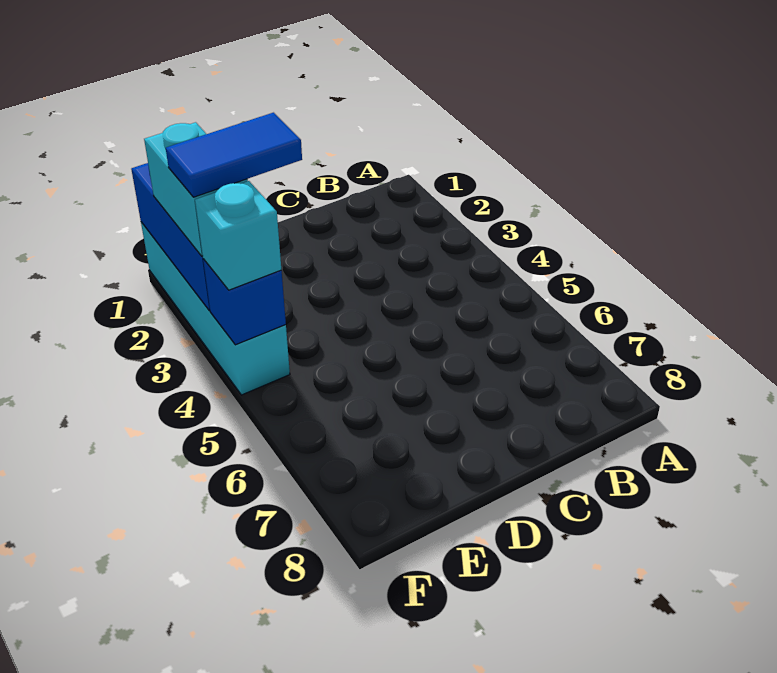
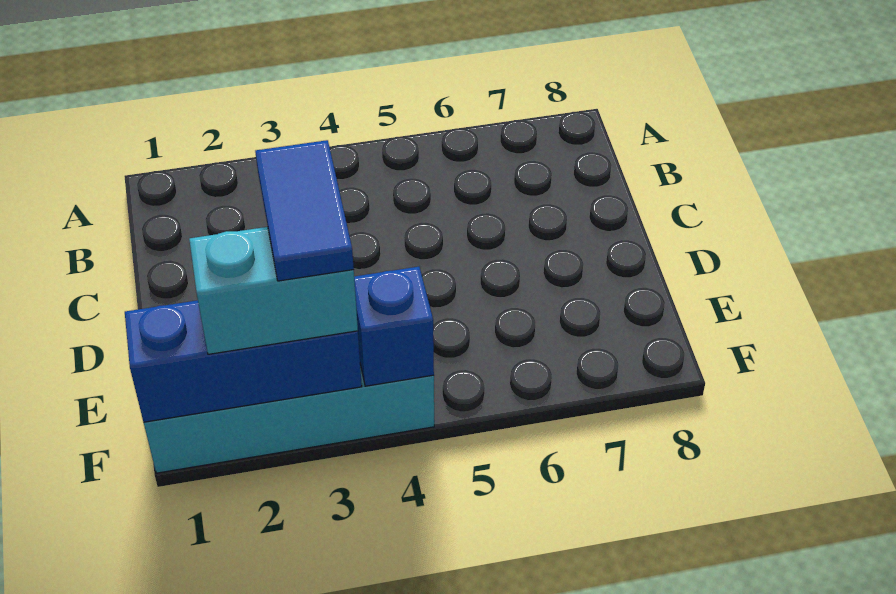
cyan 1x1 brick [195,181,281,290] -> none

